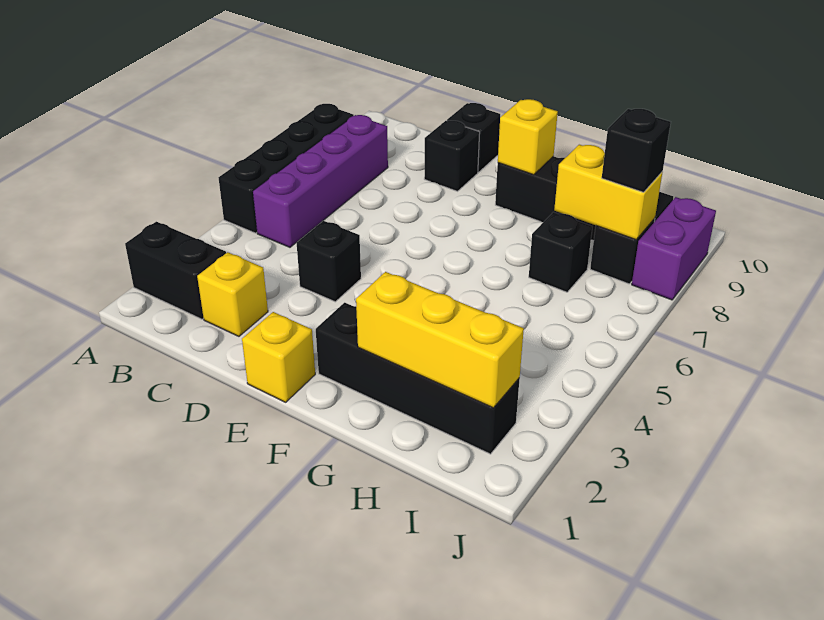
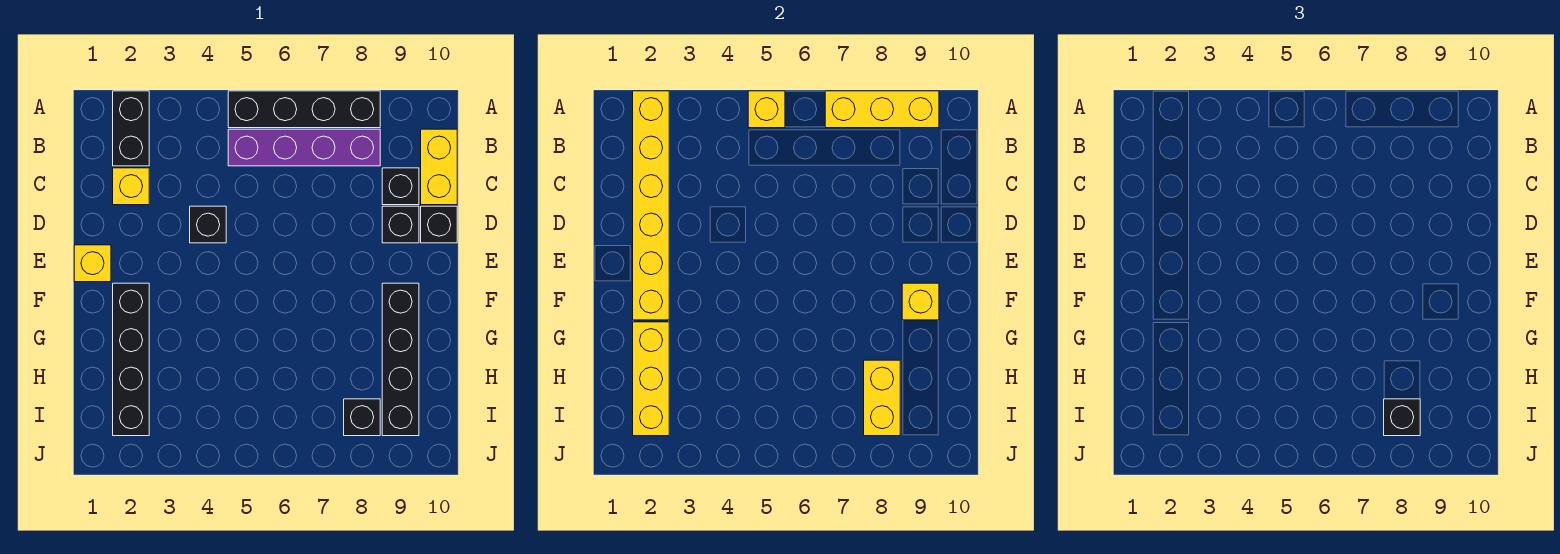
none -> yellow 1x6 brick [633,91,669,320]
none -> yellow 1x1 brick [748,91,785,128]
none -> yellow 1x3 brick [825,91,939,128]
none -> yellow 1x2 brick [421,129,457,205]
black 1x1 brick [529,212,593,292] -> black 1x1 brick moved to [382,168,419,205]
purple 1x2 brick [632,197,716,300] -> none

